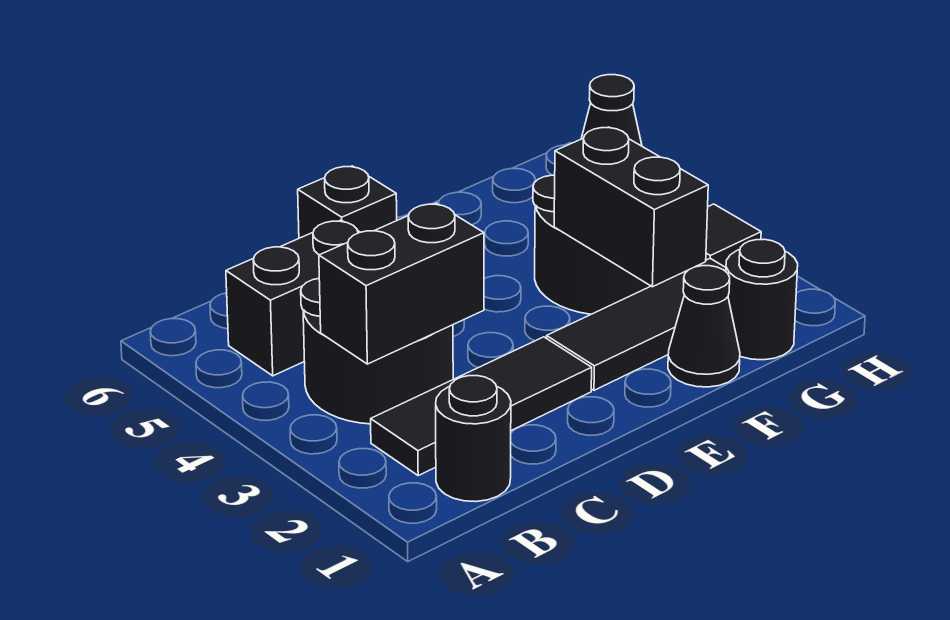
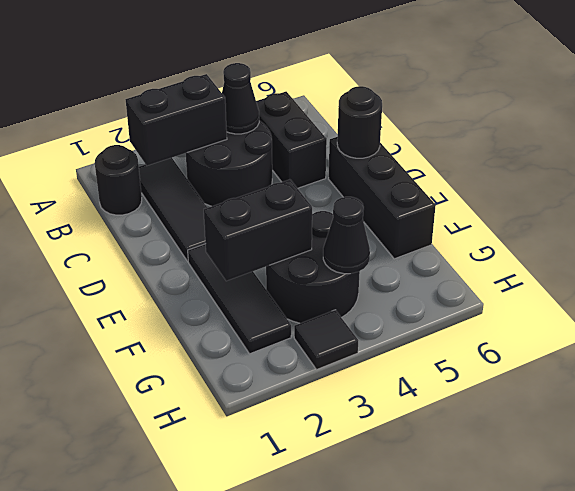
black 1x2 brick [319,203,484,364] -> black 1x2 brick turned to [126,74,227,166]
black 1x1 brick [298,166,397,238] -> black 1x3 brick [329,137,436,259]
black 1x1 cone [668,266,740,387] -> black 1x1 cone moved to [222,63,259,134]
black 1x1 round brick [726,239,798,360] -> black 1x1 round brick moved to [337,86,382,158]

